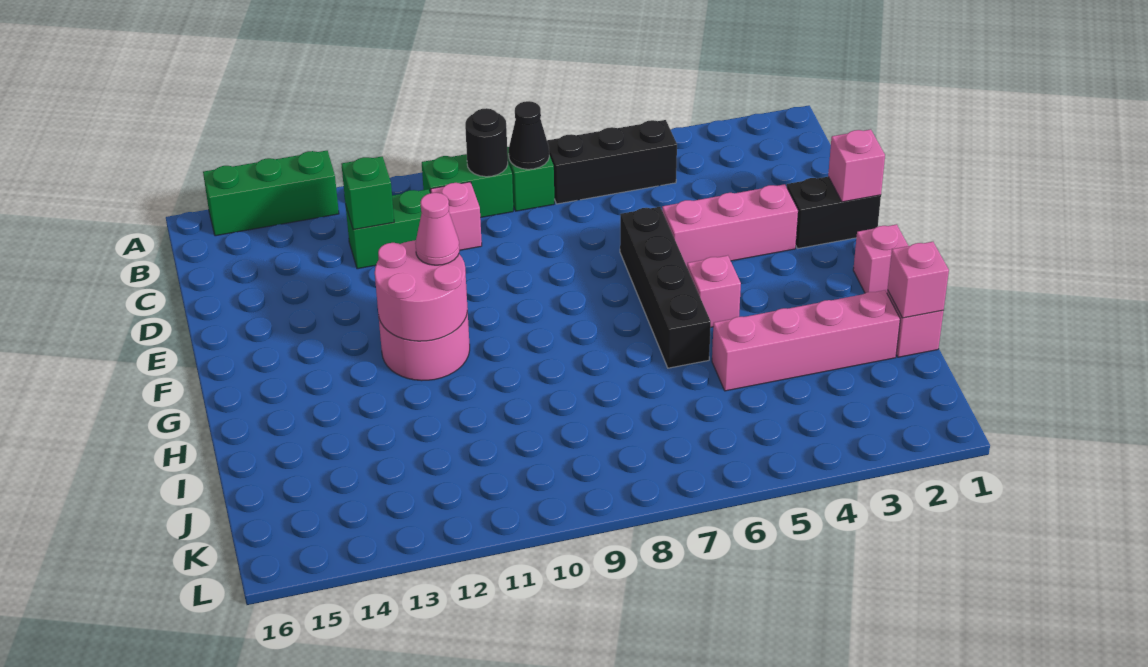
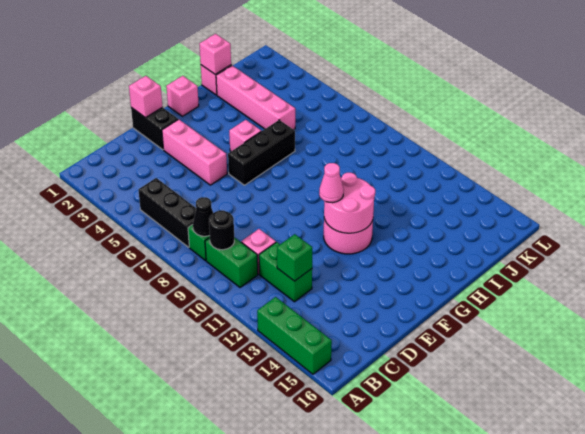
black 1x4 brick [620,207,711,368] -> black 1x3 brick [228,120,295,185]

